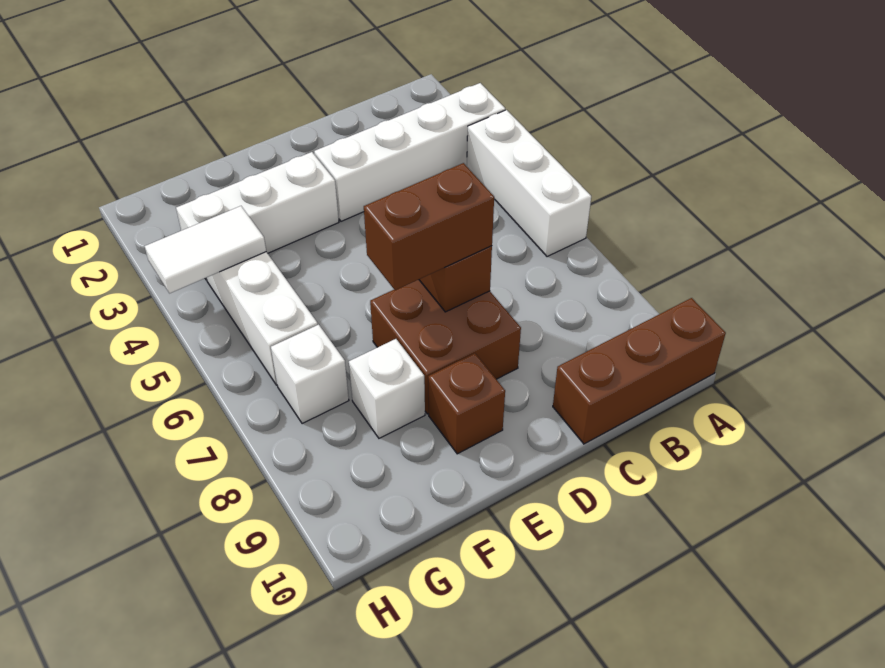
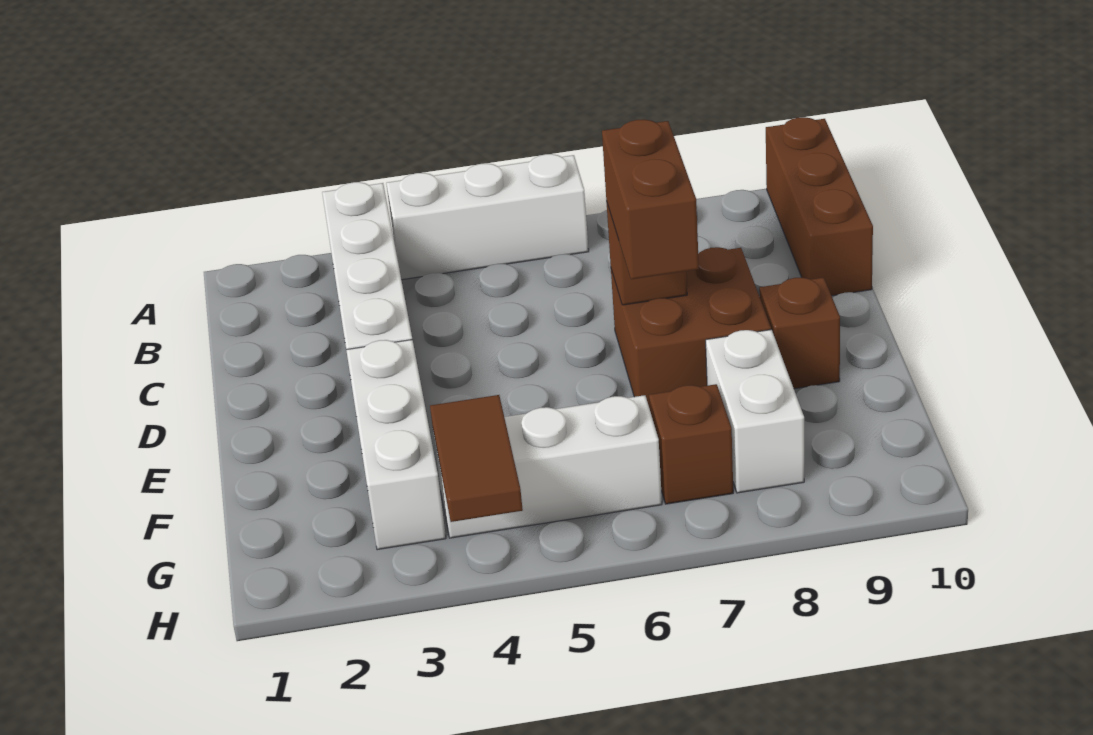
white 1x1 brick [349,339,425,438] -> white 1x2 brick [706,330,804,493]
white 1x2 tile [145,206,266,293] -> brown 1x2 tile [430,395,523,522]
white 1x1 brick [271,325,349,424] -> brown 1x1 brick [649,384,733,504]

